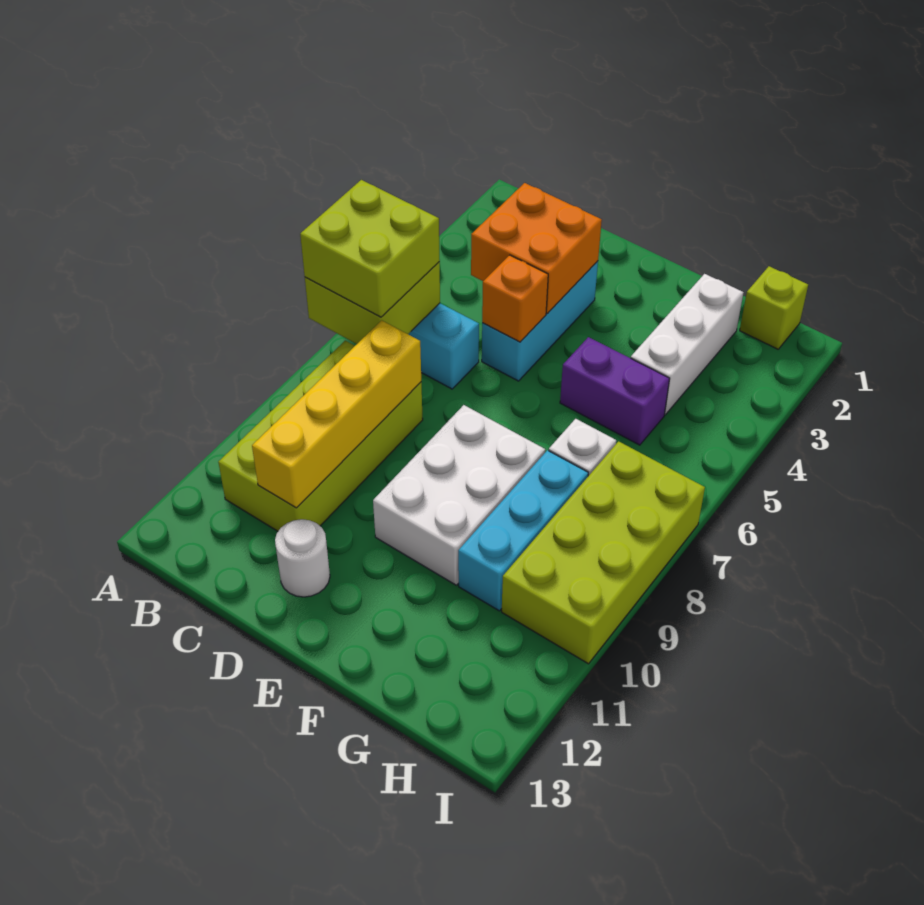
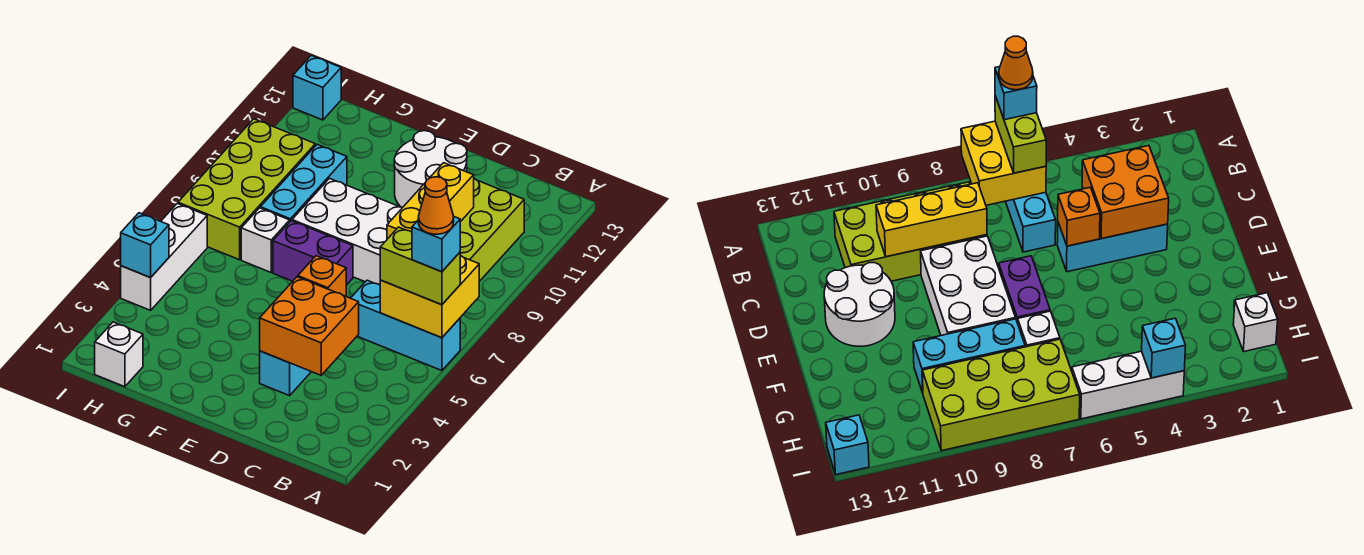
lime 2x2 brick [305,262,440,344] -> yellow 2x2 brick [380,256,479,338]
lime 2x2 brick [300,180,440,317] -> lime 1x2 brick [380,227,460,305]
none -> cyan 1x1 brick [412,217,460,272]
none -> orange 1x1 cone [418,177,454,234]
yellow 1x4 brick [252,320,421,508] -> yellow 1x3 brick [387,163,474,239]
white 1x1 round brick [275,519,330,597] -> white 2x2 round brick [394,131,467,208]
white 2x3 brick [373,405,545,585] -> white 2x3 brick turned to [292,178,402,285]
purple 1x2 brick [560,337,670,445] -> purple 1x2 brick moved to [273,221,353,285]
white 1x3 brick [631,274,744,415] -> white 1x3 brick moved to [121,203,207,310]
lime 1x1 brick [740,266,808,349] -> white 1x1 brick [95,322,143,387]
none -> cyan 1x1 brick [121,213,169,278]
none -> cyan 1x1 brick [293,55,341,120]

